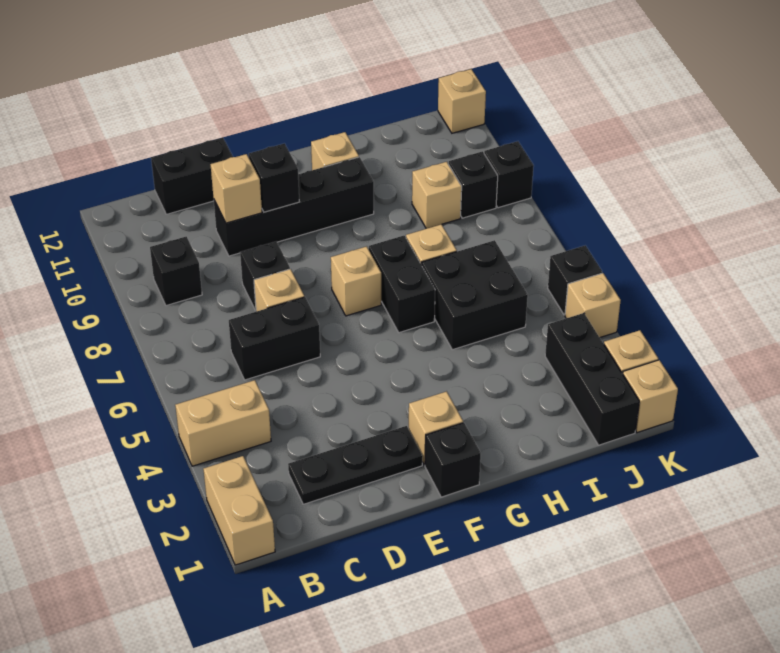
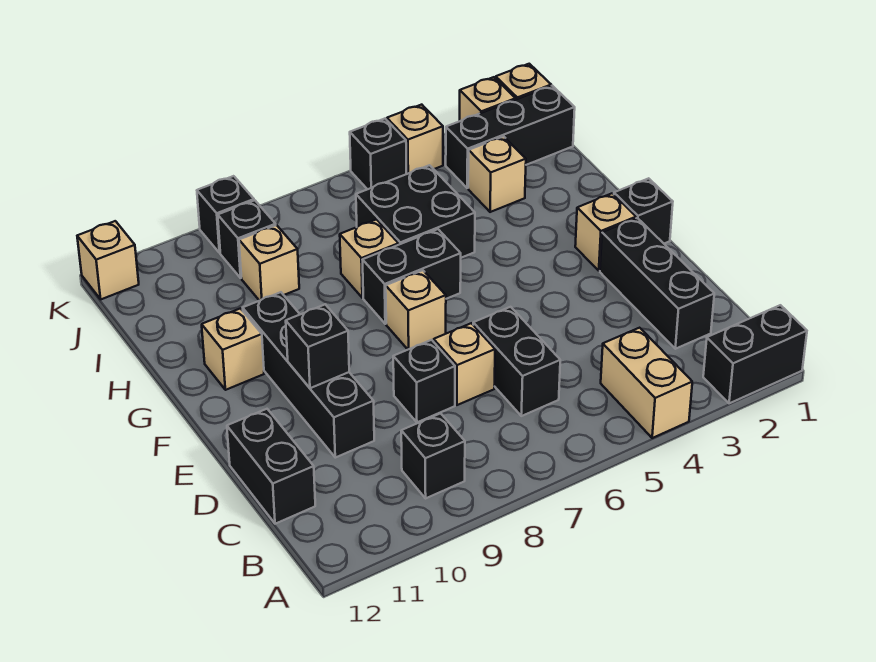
tan 1x2 brick [203,456,275,565] -> black 1x2 brick [703,305,807,403]
black 1x3 plate [288,426,423,504] -> black 1x3 brick [600,218,714,349]
tan 1x1 brick [211,154,262,223] -> tan 1x1 brick moved to [468,136,526,212]

